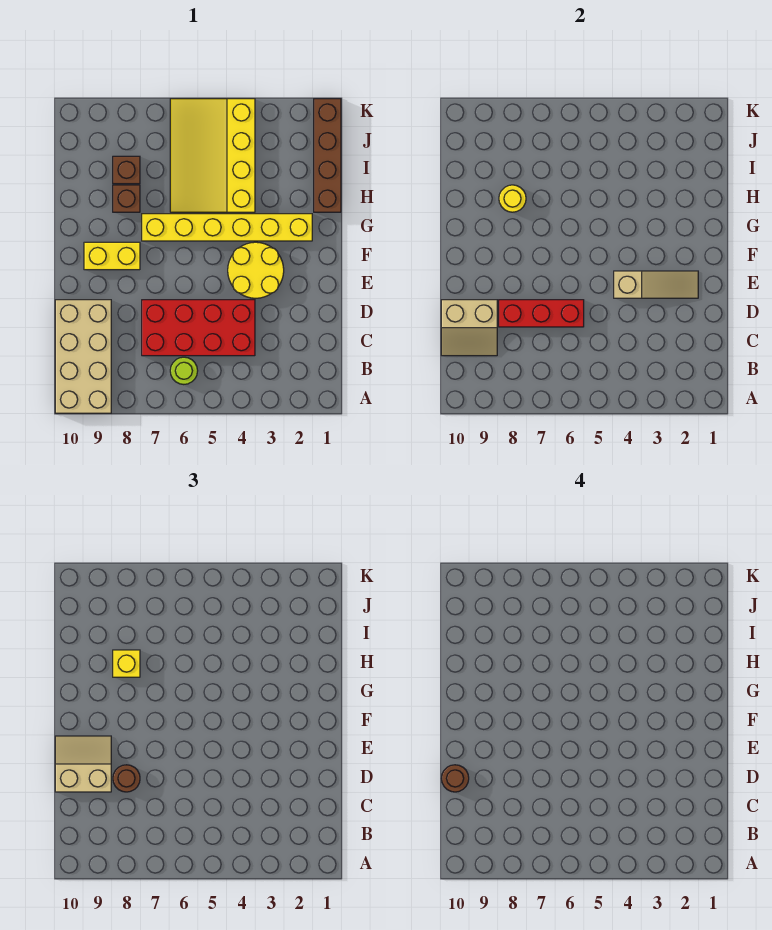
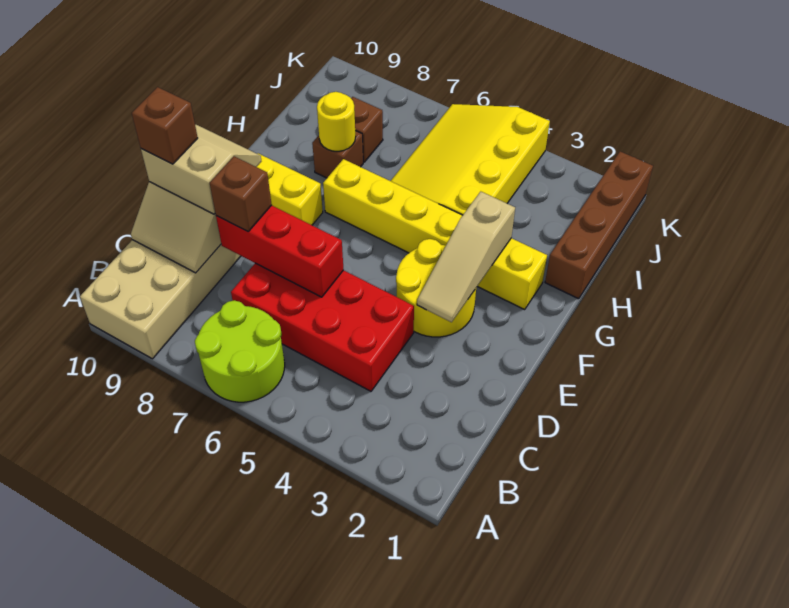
lime 1x1 round brick [170,357,198,384] -> lime 2x2 round brick [195,300,285,402]
brown 1x1 round brick [113,765,140,792] -> brown 1x1 brick [210,156,272,231]
brown 1x1 round brick [441,765,469,792] -> brown 1x1 brick [132,87,198,164]
tan 1x3 slope [614,271,698,298] -> tan 1x3 slope turned to [417,192,515,322]
yellow 1x1 brick [113,650,140,677] -> none

